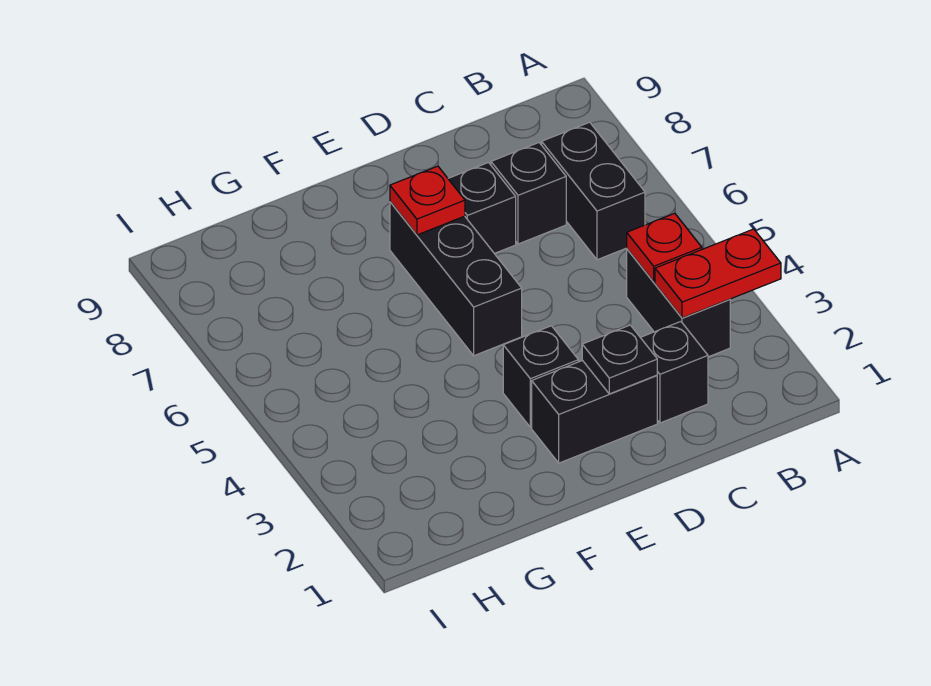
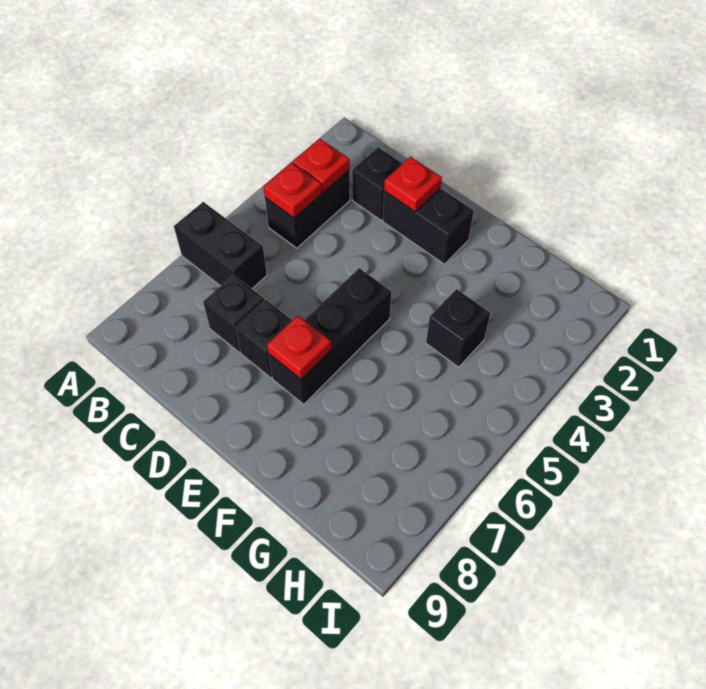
red 1x2 plate [655,229,781,318] -> red 1x1 plate [293,139,350,193]
black 1x2 brick [542,122,645,260] -> black 1x2 brick turned to [174,202,267,289]
black 1x1 plate [582,325,657,394] -> red 1x1 plate [384,157,442,212]
black 1x1 brick [503,326,578,427] -> black 1x1 brick moved to [426,289,491,367]

